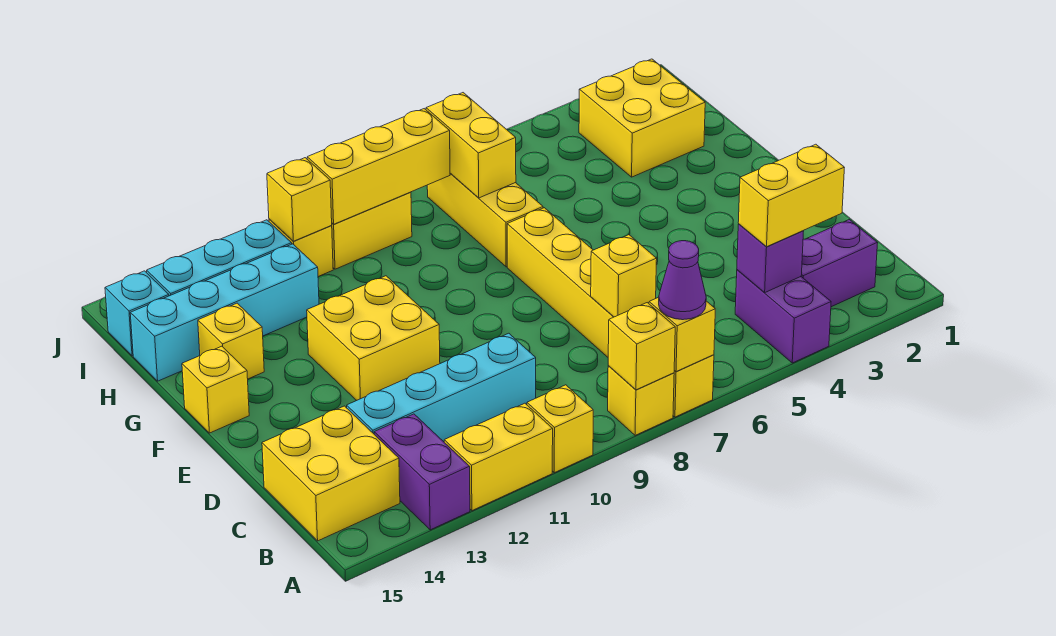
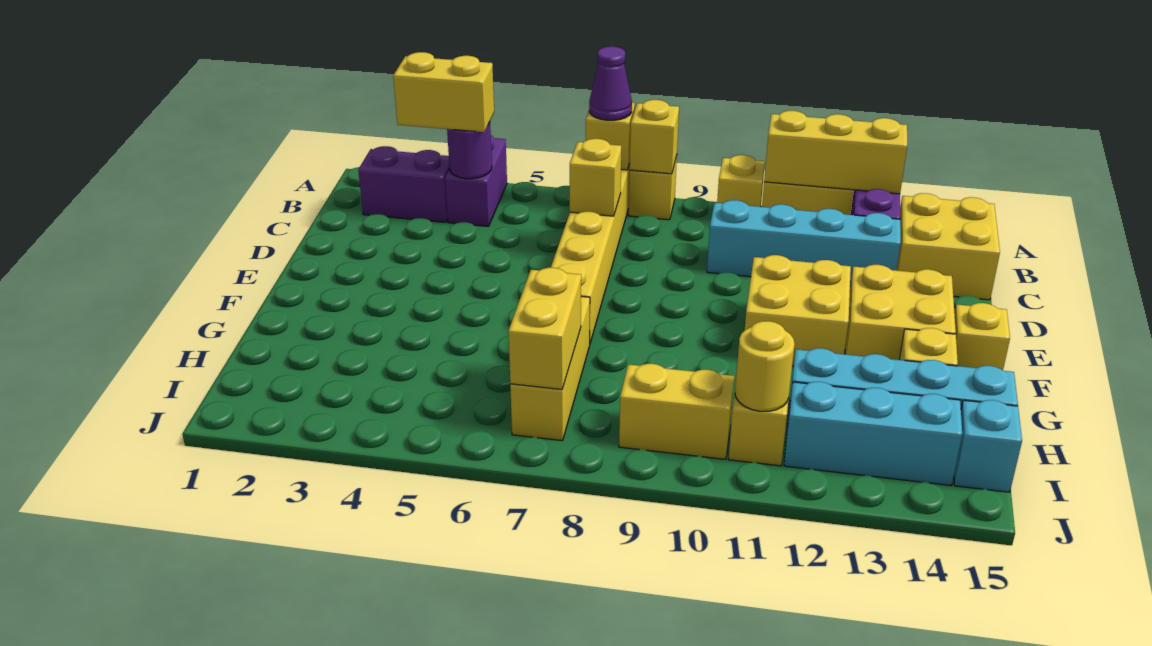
purple 1x1 brick [737,224,804,293] -> purple 1x1 round brick [447,122,492,179]
yellow 2x2 brick [579,59,705,177] -> yellow 2x2 brick moved to [845,265,956,360]
yellow 1x3 brick [307,109,450,224] -> yellow 1x3 brick moved to [764,111,908,194]
yellow 1x1 brick [267,158,332,241] -> yellow 1x1 round brick [735,321,795,411]

